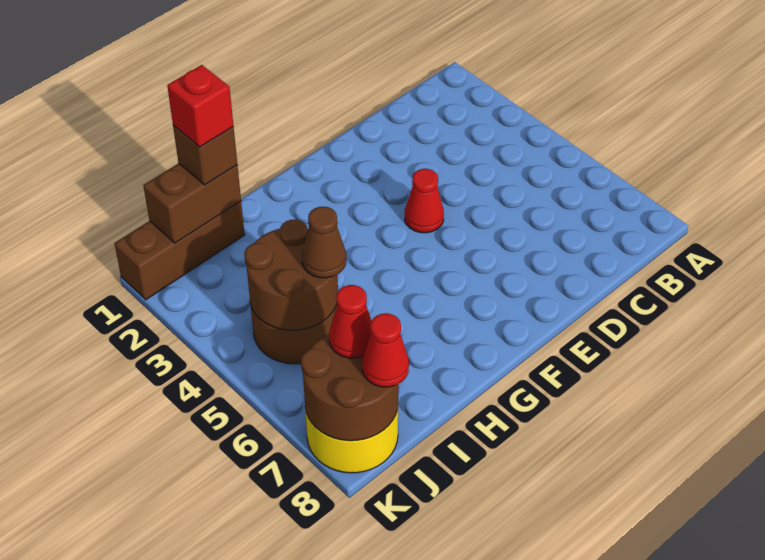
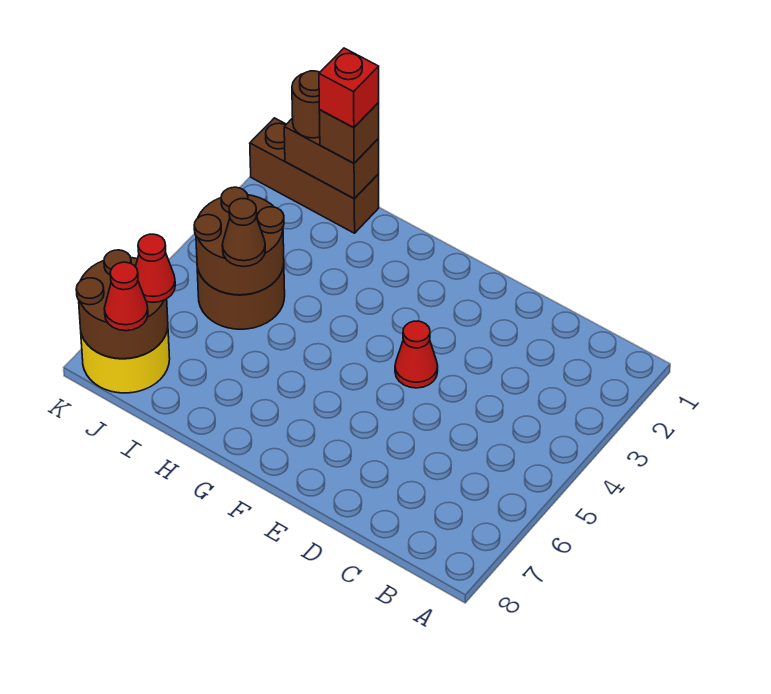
none -> brown 1x1 round brick [292,71,320,138]

